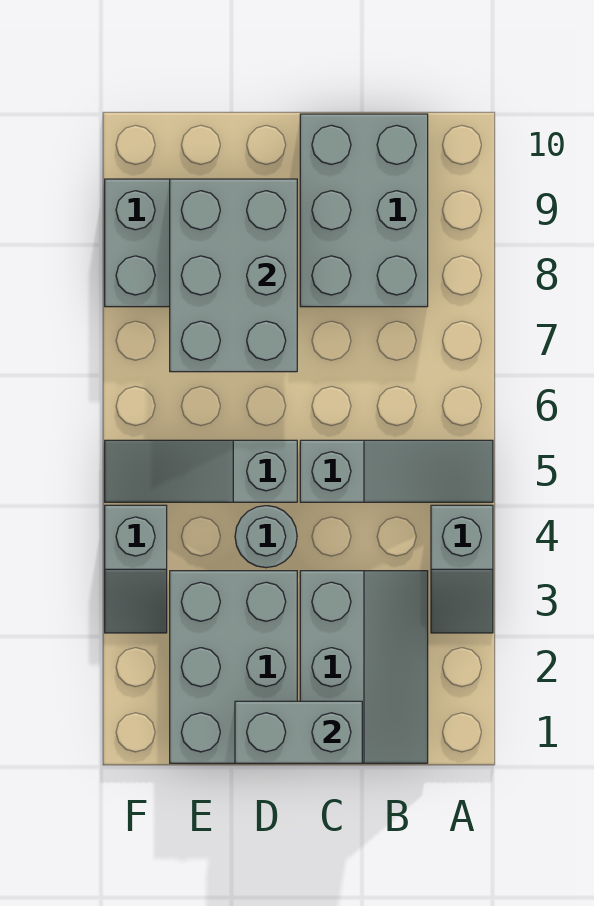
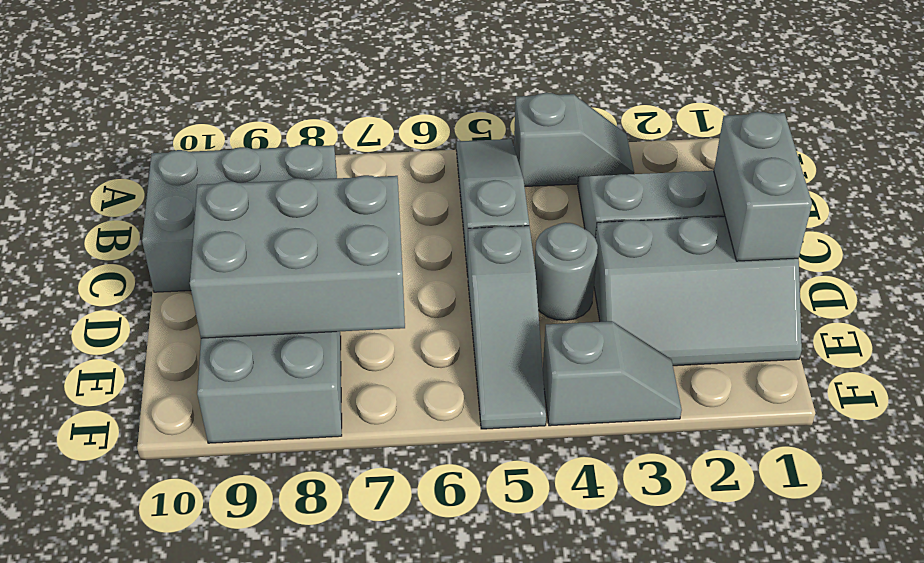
grey 2x3 brick [170,571,297,763] -> grey 2x3 slope [594,217,802,366]

